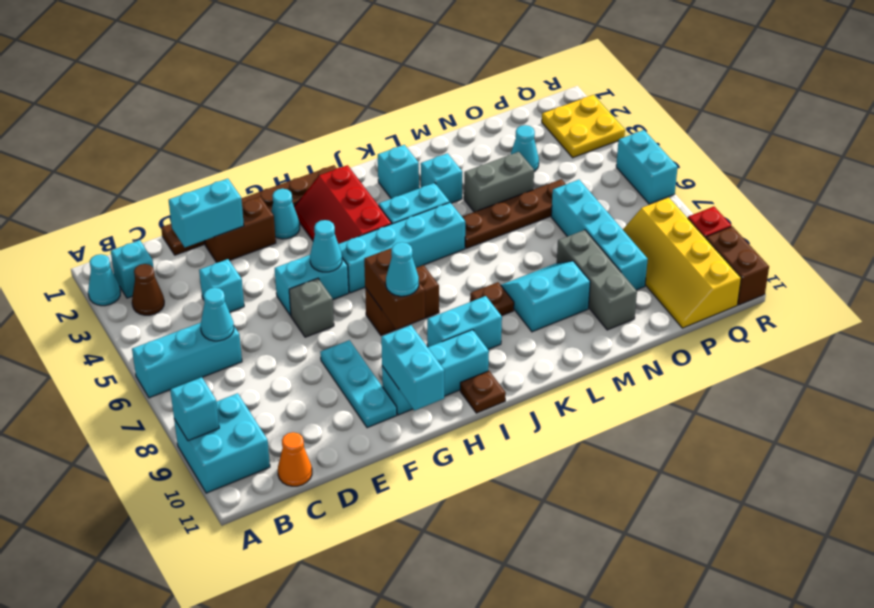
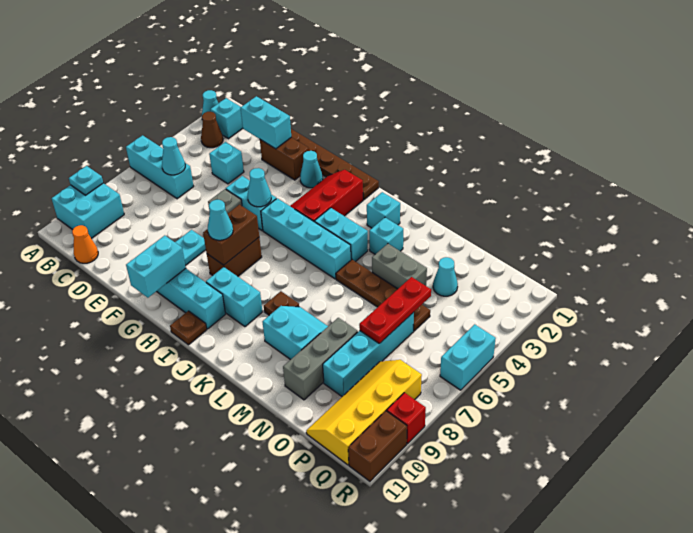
cyan 1x1 brick [170,377,219,441] -> cyan 1x1 plate [69,166,103,195]
brown 1x2 brick [365,265,439,335] -> brown 1x2 brick turned to [207,238,262,276]
none -> red 1x3 plate [359,277,431,344]
yellow 2x2 plate [542,95,625,158] -> none

